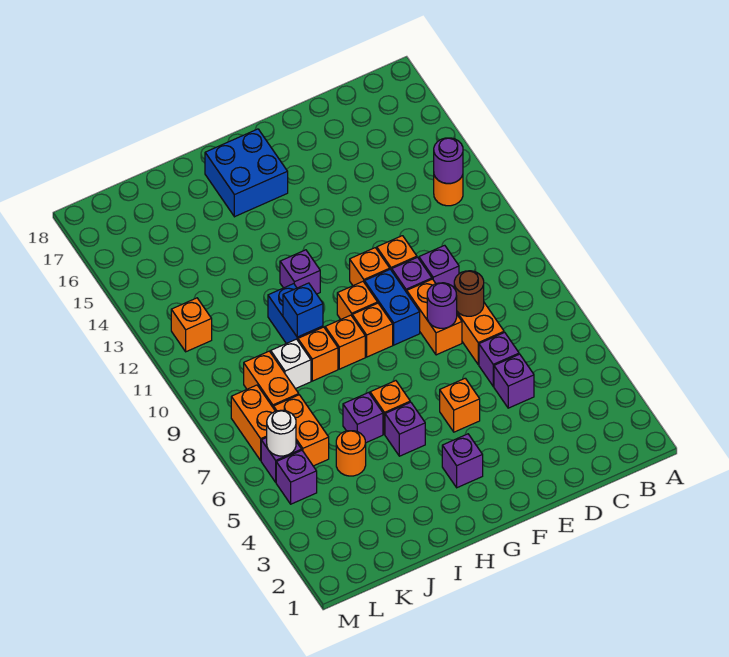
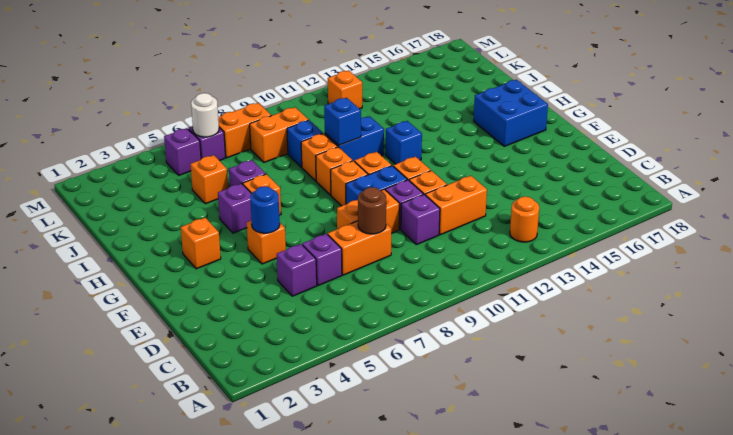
purple 1x1 round brick [434,138,463,183] -> none
purple 1x1 round brick [427,283,457,328] -> none
none -> blue 1x1 round brick [250,186,280,233]
purple 1x1 brick [442,434,483,488] -> orange 1x1 brick [181,218,221,269]
purple 1x1 brick [280,250,320,294] -> blue 1x1 brick [386,121,422,164]
orange 1x1 round brick [336,431,366,476] -> orange 1x1 brick [190,155,228,204]
white 1x1 brick [271,339,311,389] -> blue 1x1 brick [287,120,323,167]
orange 1x2 brick [274,395,329,466] -> orange 1x2 brick moved to [425,176,487,235]

